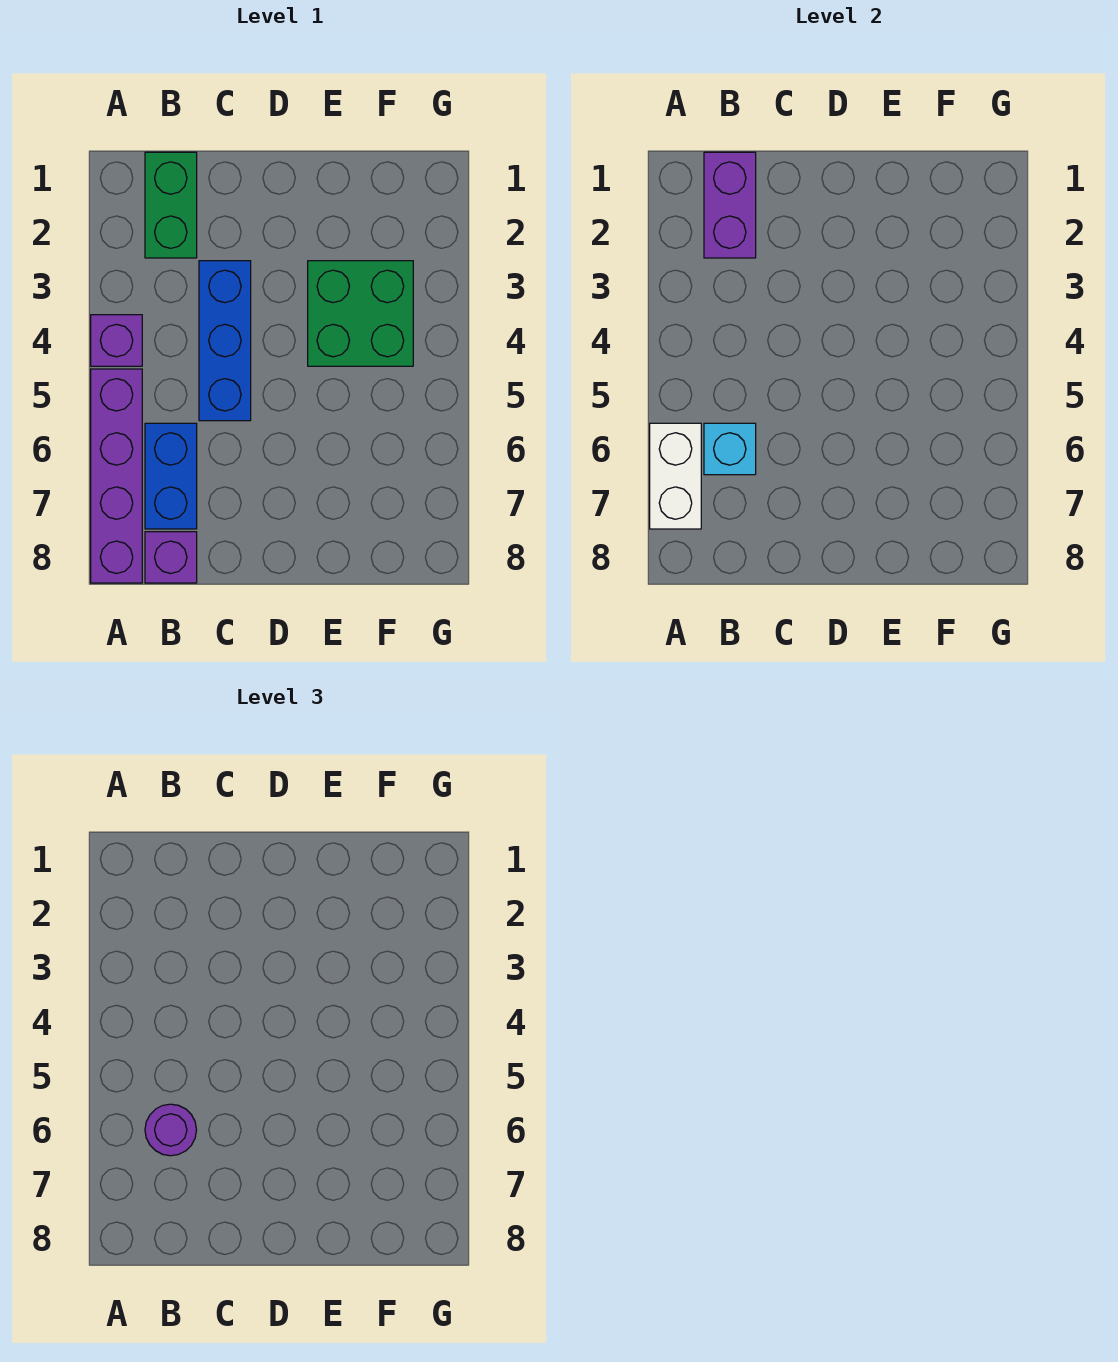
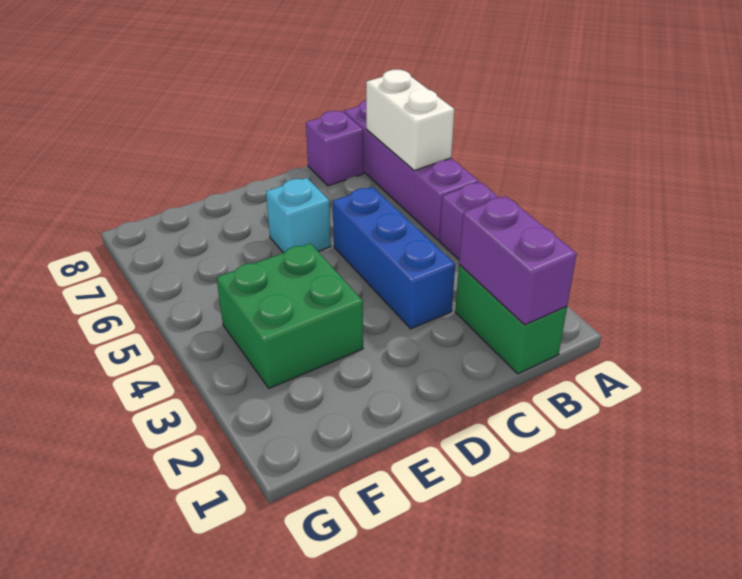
blue 1x2 brick [145,423,197,529] -> none
cyan 1x1 brick [704,423,756,475] -> cyan 1x1 brick moved to [266,178,331,253]
purple 1x1 round brick [145,1104,196,1156] -> none

